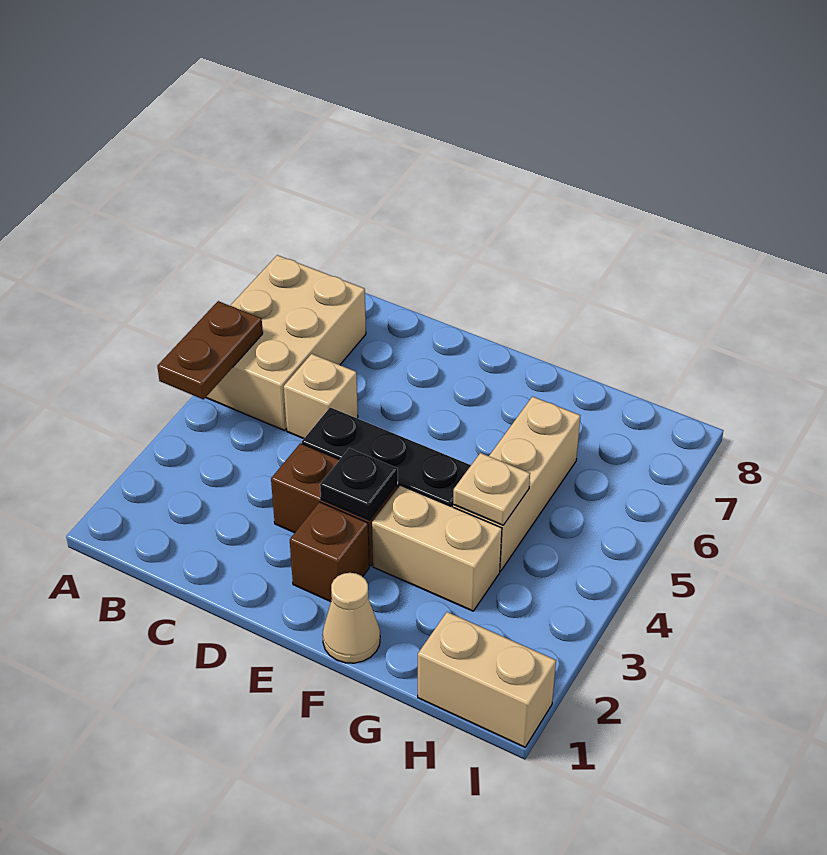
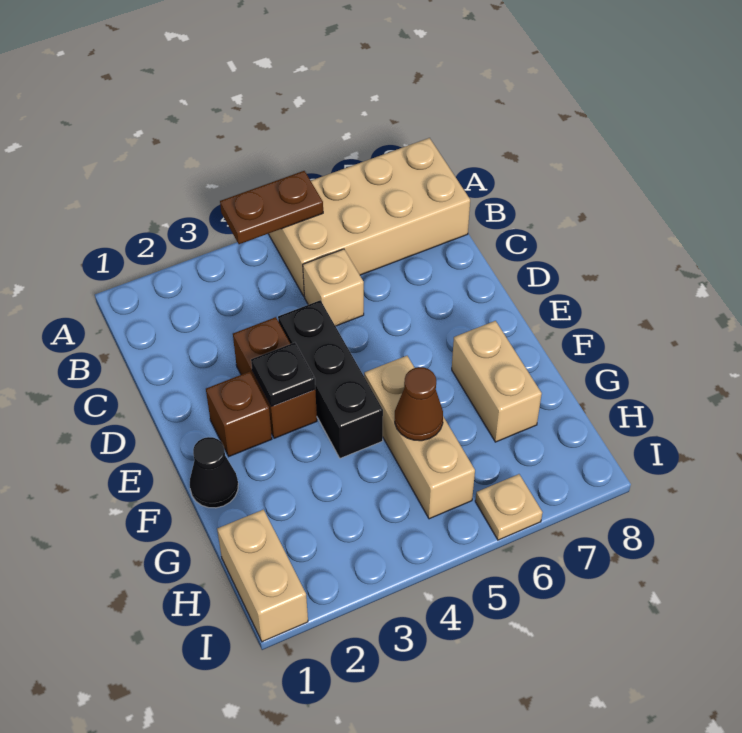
tan 2x3 brick [206,255,366,431] -> tan 2x4 brick [269,138,470,296]
tan 1x1 cone [323,573,380,663] -> black 1x1 cone [190,437,238,508]
tan 1x2 brick [372,485,502,611] -> tan 1x2 brick moved to [452,321,542,442]
tan 1x3 brick [453,397,580,571] -> tan 1x3 brick turned to [364,356,475,519]
tan 1x1 plate [453,453,530,525] -> tan 1x1 plate moved to [475,474,542,540]
none -> brown 1x1 cone [395,367,443,441]

